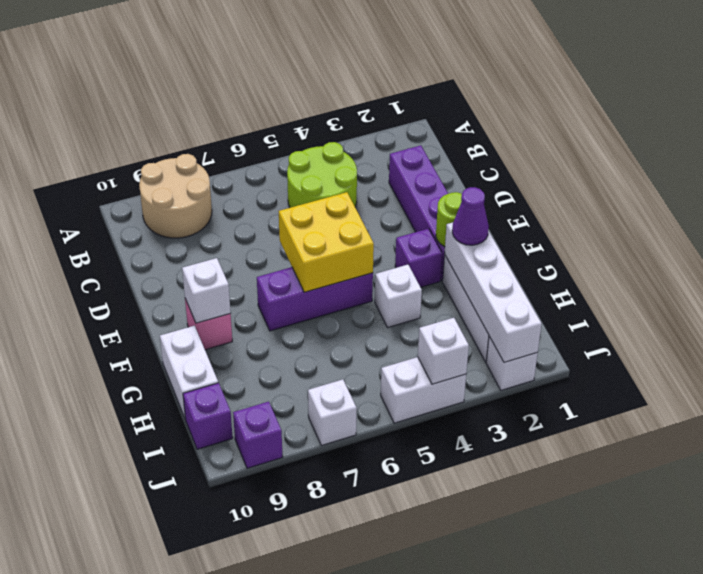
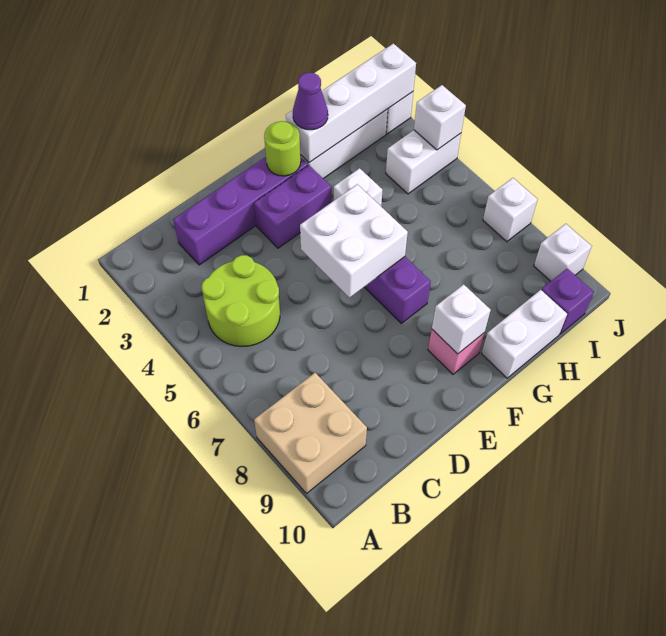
tan 2x2 round brick [139,154,212,238] -> tan 2x2 brick [254,373,367,494]
yellow 2x2 brick [279,192,374,292] -> white 2x2 brick [300,184,408,298]
purple 1x1 brick [395,229,442,287] -> purple 1x2 brick [254,165,331,248]
white 1x2 brick [381,357,466,423] -> white 1x2 brick turned to [386,130,461,194]
purple 1x1 brick [233,402,283,468] -> white 1x1 brick [534,224,592,281]

